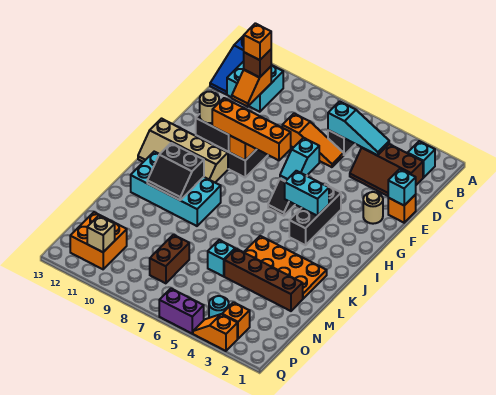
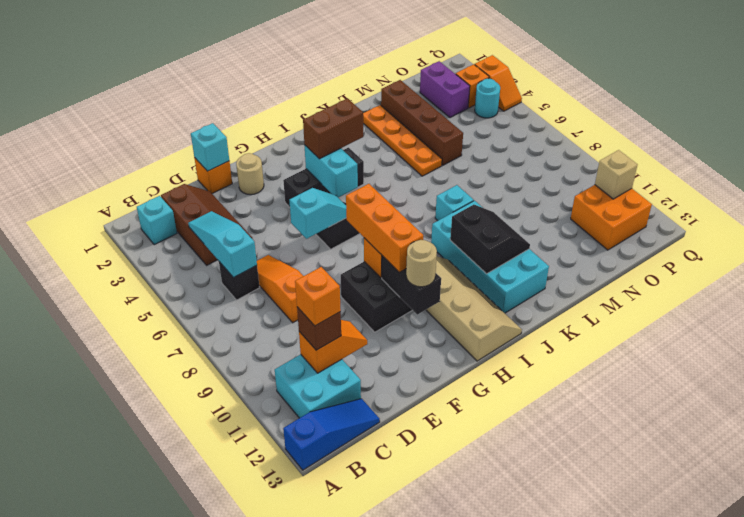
orange 1x4 brick [212,98,291,160] -> orange 1x3 brick [346,184,423,272]
orange 2x4 plate [244,236,327,299] -> orange 1x4 plate [363,105,442,176]
cyan 1x1 brick [208,240,235,276] -> cyan 1x1 brick moved to [435,185,474,221]
brown 1x2 brick [150,235,189,283] -> brown 1x2 brick moved to [303,99,363,159]
purple 1x2 brick [159,289,204,333] -> purple 1x2 brick moved to [420,61,470,118]

